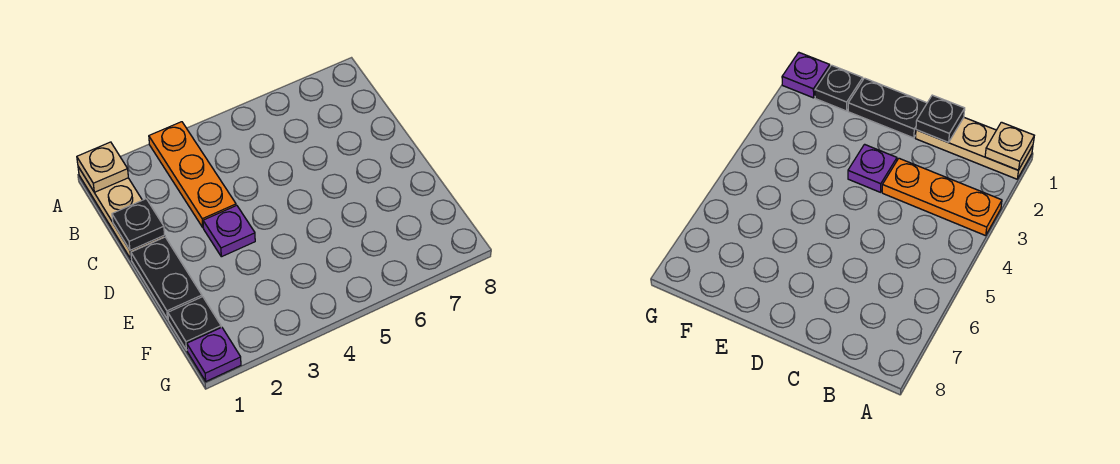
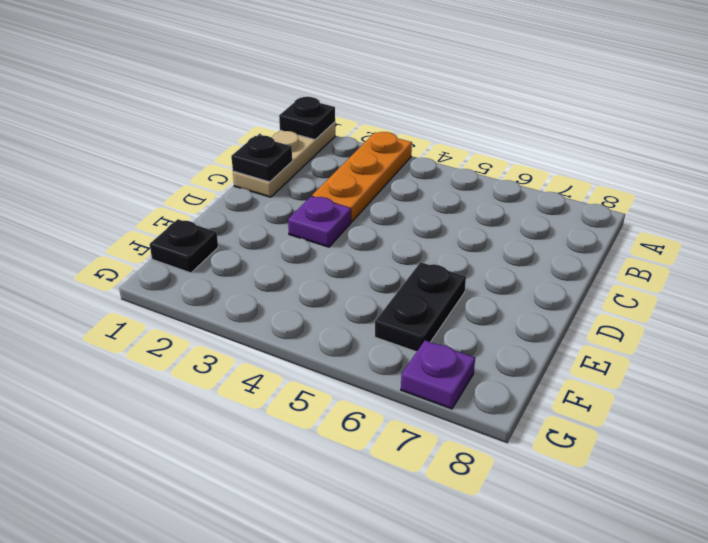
tan 1x1 plate [77,142,128,192] -> black 1x1 plate [279,97,335,139]
black 1x2 plate [131,237,202,319] -> black 1x2 plate moved to [375,262,466,352]
purple 1x1 plate [187,327,241,381] -> purple 1x1 plate moved to [401,340,475,409]

